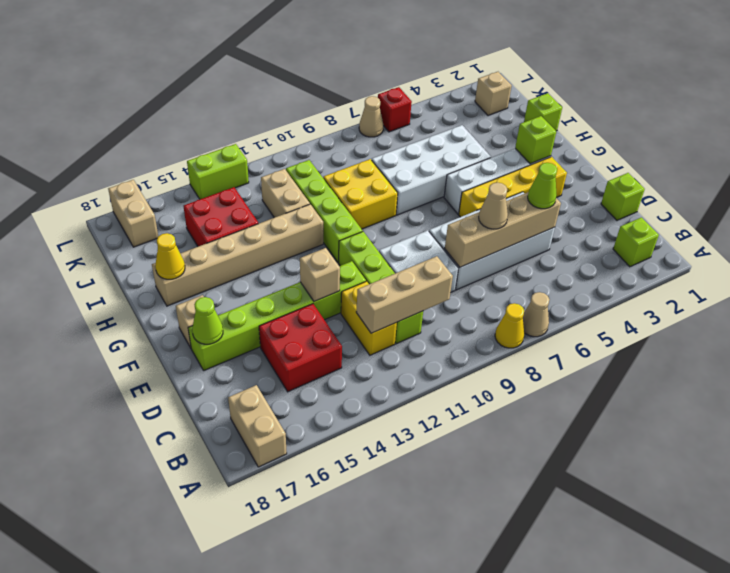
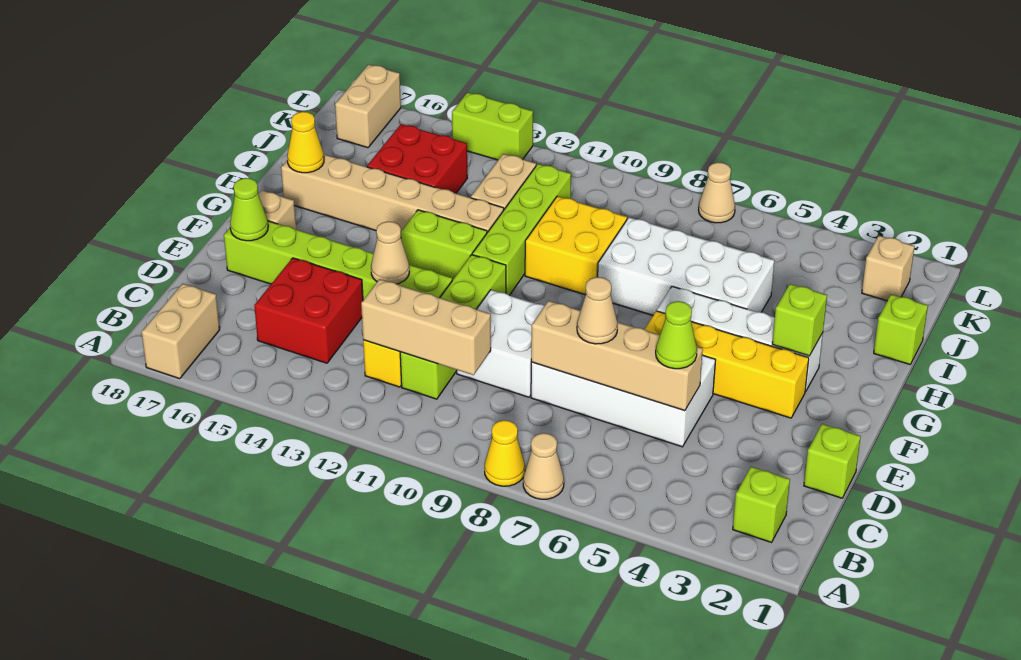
tan 1x1 brick [300,248,340,301] -> tan 1x1 cone [371,221,409,284]
none -> lime 1x2 brick [401,210,487,280]
red 1x1 brick [378,87,412,132] -> none

